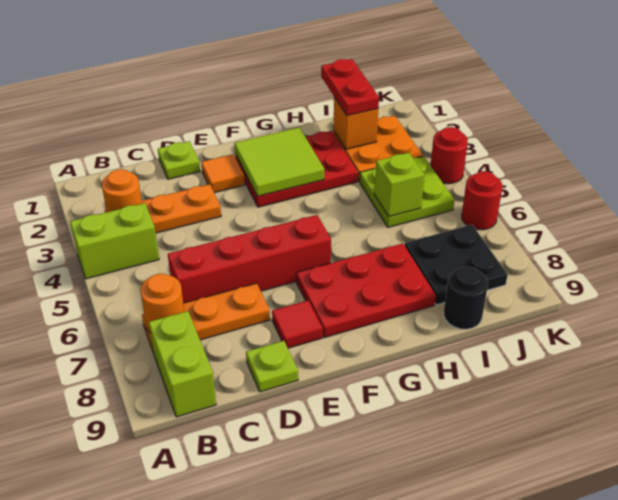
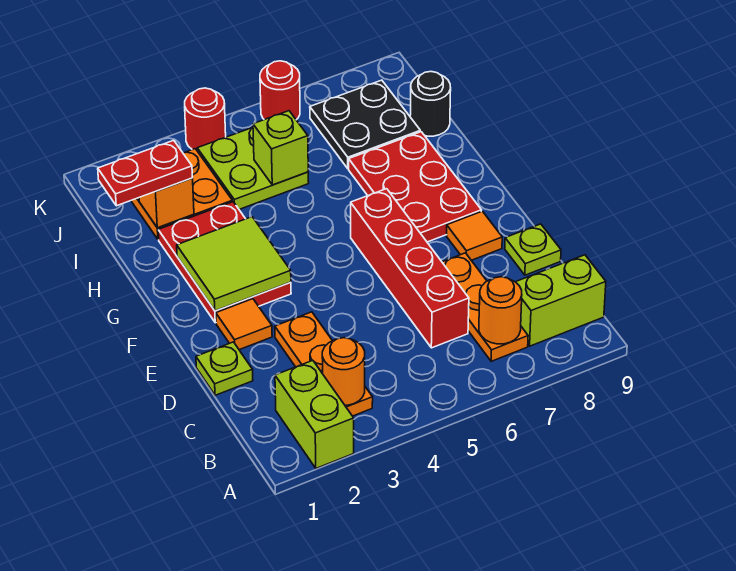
lime 1x2 brick [70,203,159,279] -> lime 1x2 brick moved to [275,360,354,468]
red 1x1 tile [272,300,323,348] -> orange 1x1 tile [446,211,502,260]

